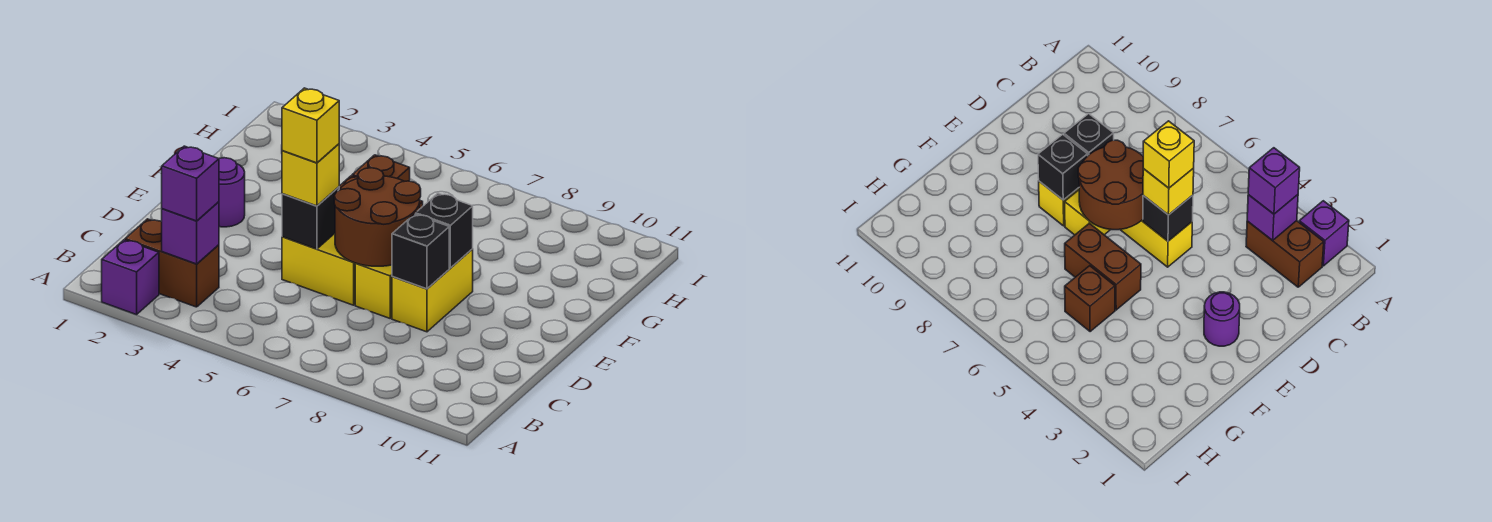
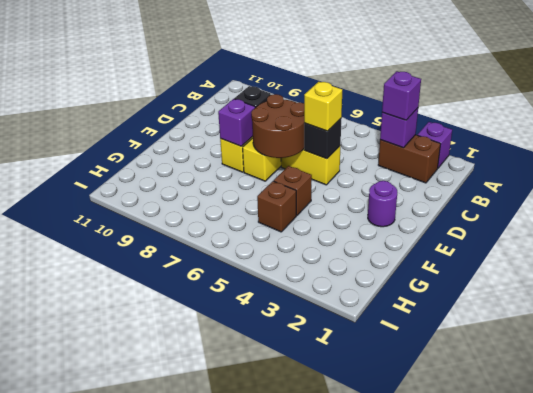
yellow 1x1 brick [282,88,339,163] -> none
black 1x1 brick [416,193,473,268] -> purple 1x1 brick [218,99,255,146]
brown 1x2 brick [1065,223,1141,310] -> brown 1x1 brick [274,166,312,216]

